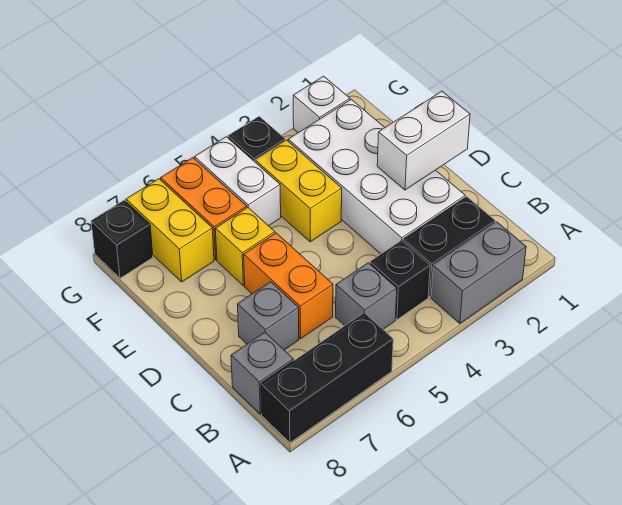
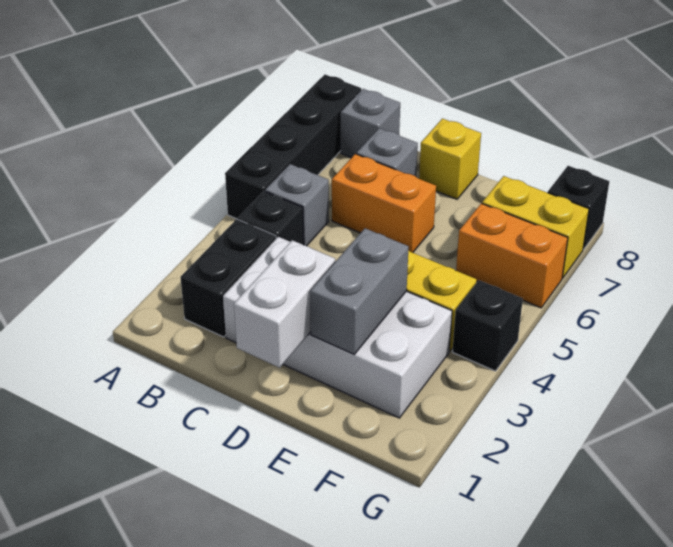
grey 1x2 brick [431,222,526,323] -> grey 1x2 brick moved to [310,228,409,354]
black 1x3 brick [261,313,393,443] -> black 1x4 brick [225,75,361,219]
yellow 1x1 brick [215,208,275,286] -> yellow 1x1 brick moved to [419,119,481,199]
white 1x2 brick [195,137,281,226] -> none
white 1x1 brick [293,76,350,133] -> none

